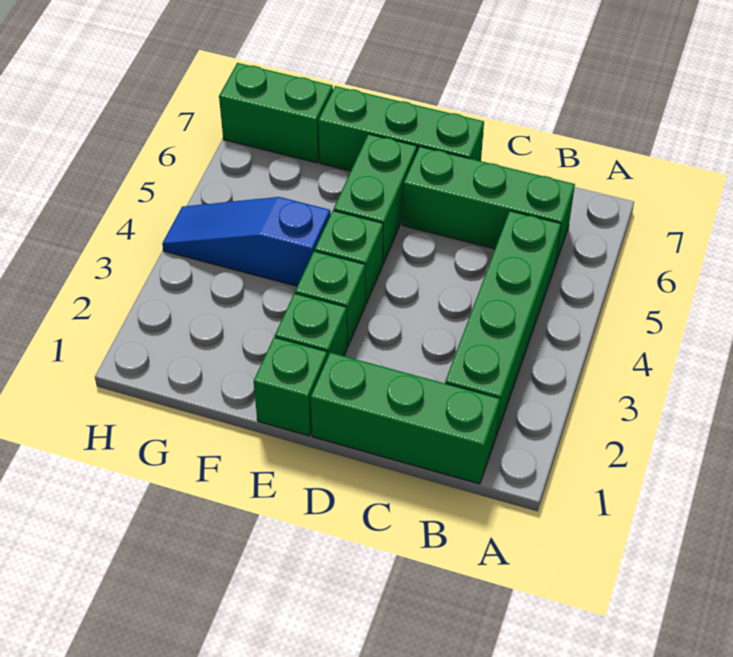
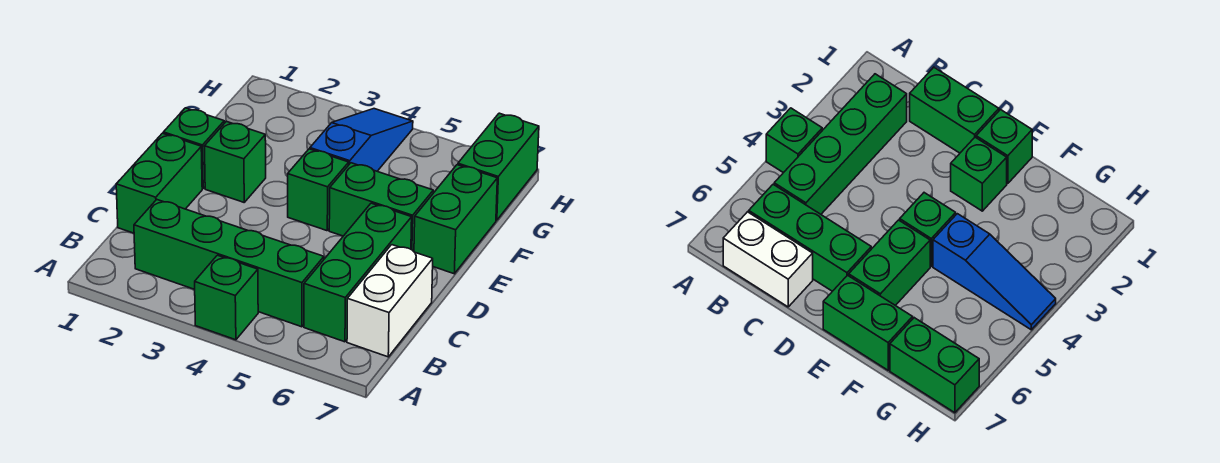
green 1x3 brick [311,353,500,484] -> green 1x2 brick [116,133,202,233]
none -> white 1x2 brick [347,245,433,357]
green 1x3 brick [318,86,484,171] -> green 1x2 brick [414,165,497,274]
green 1x1 brick [295,251,365,346] -> green 1x1 brick moved to [195,255,258,340]

